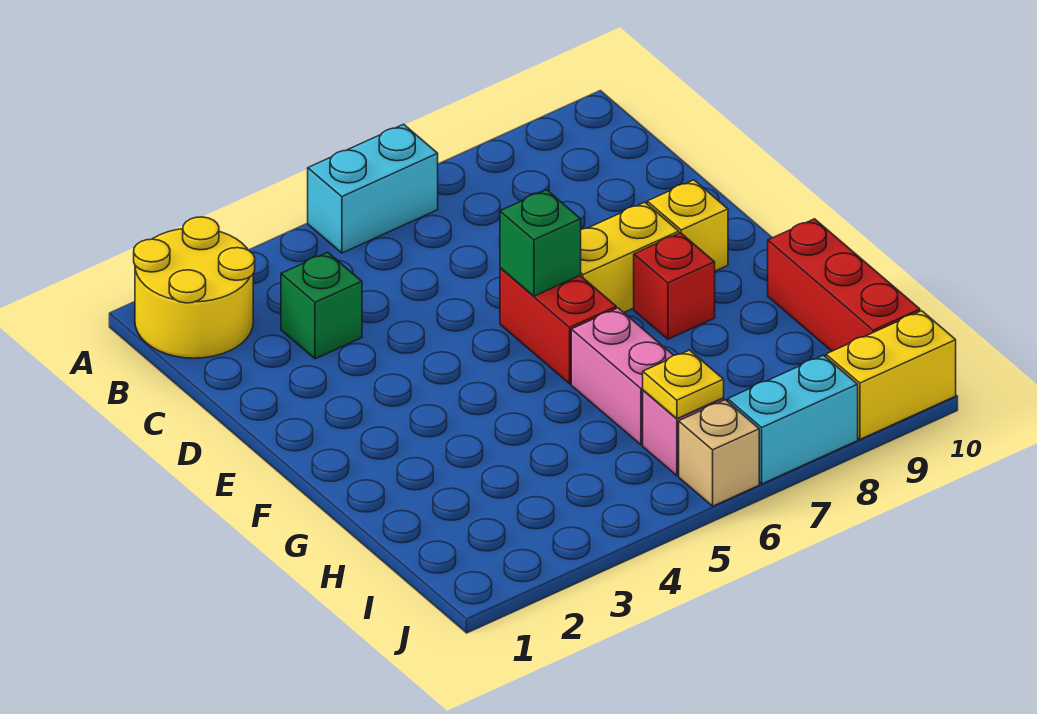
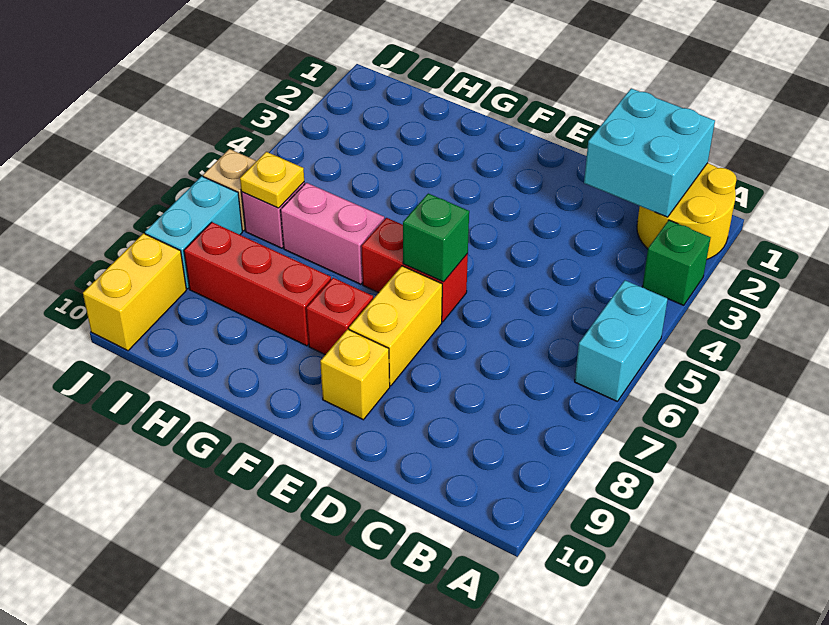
none -> cyan 2x2 brick [584,88,715,217]
green 1x1 brick [281,252,362,359] -> green 1x1 brick moved to [642,220,711,305]
red 1x3 brick [768,219,920,351] -> red 1x3 brick moved to [184,222,331,346]

